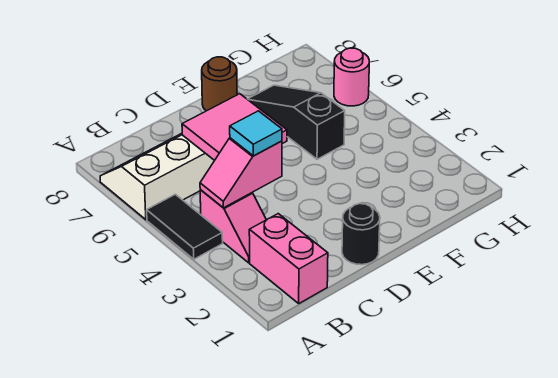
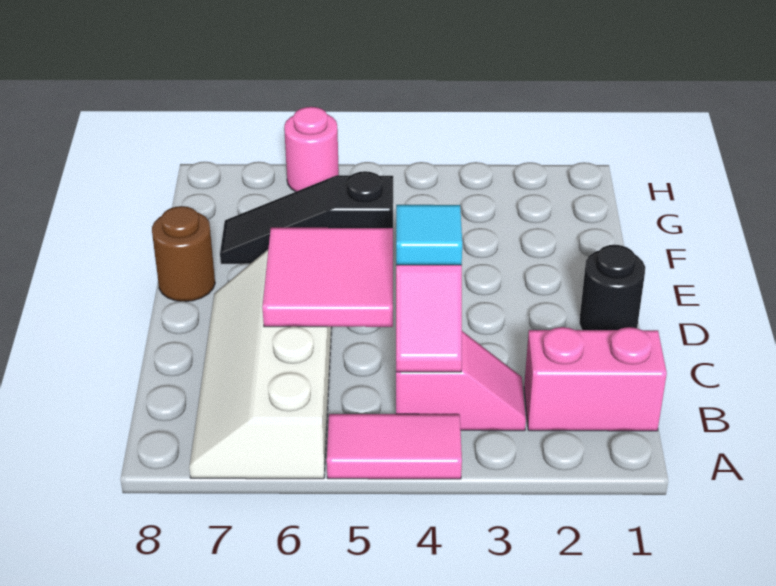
black 1x2 tile [147,194,223,259] -> pink 1x2 tile [327,414,462,479]

